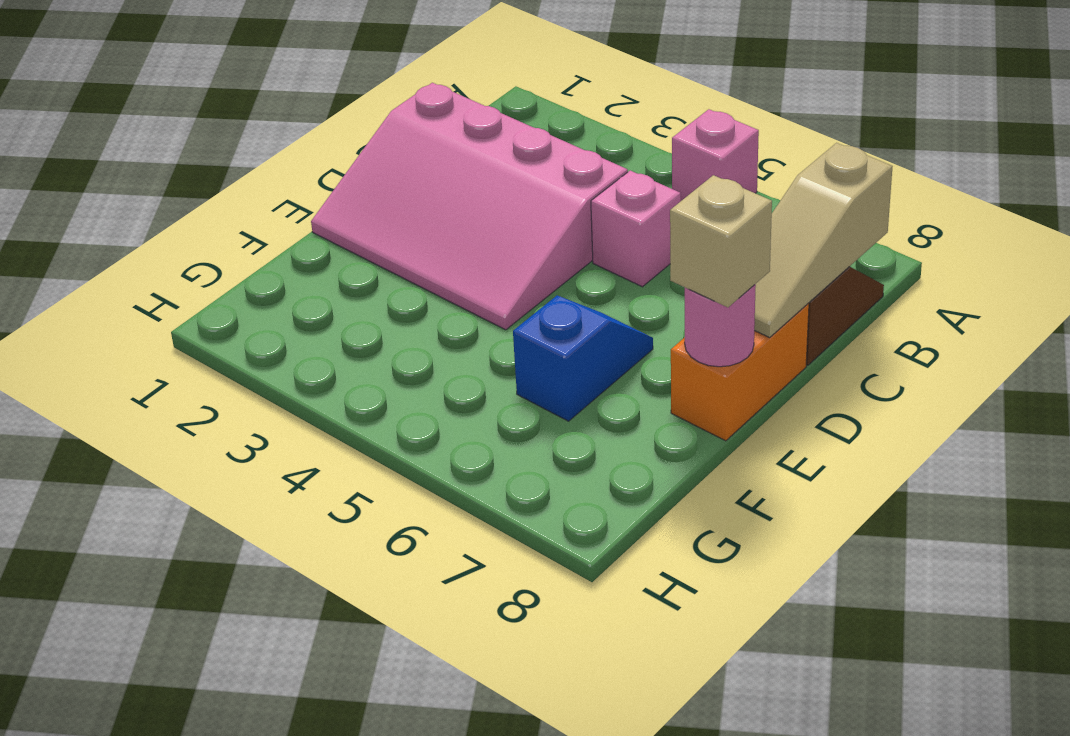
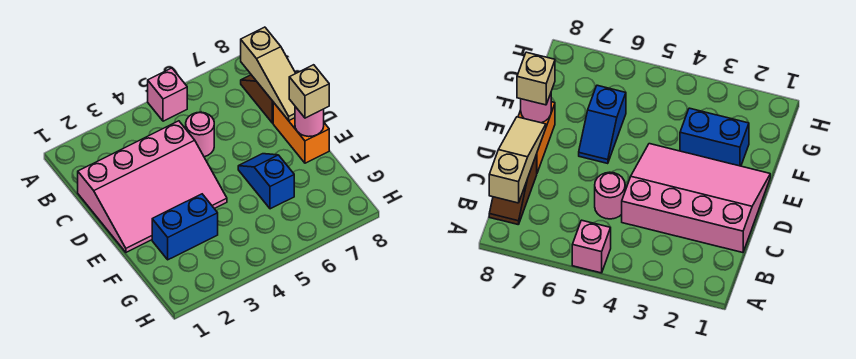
pink 1x1 brick [591,171,681,287] -> pink 1x1 round brick [186,112,214,157]
none -> blue 1x2 brick [152,194,218,260]

